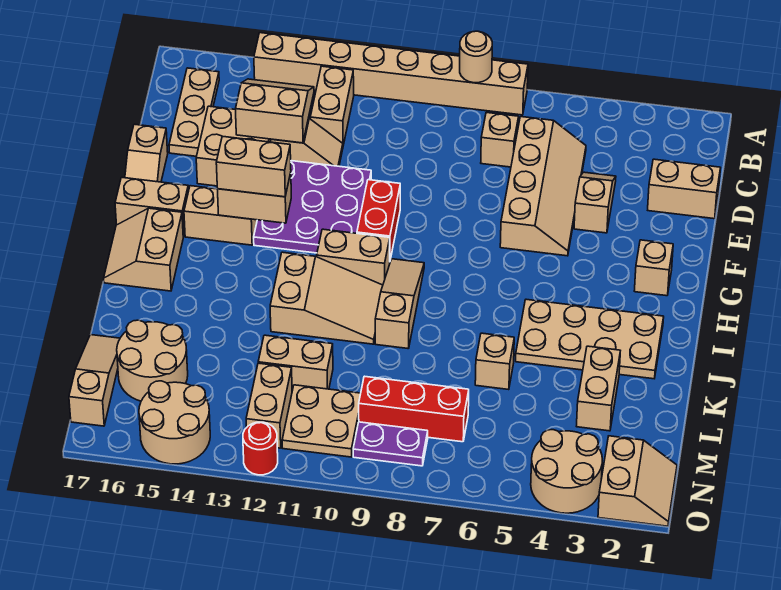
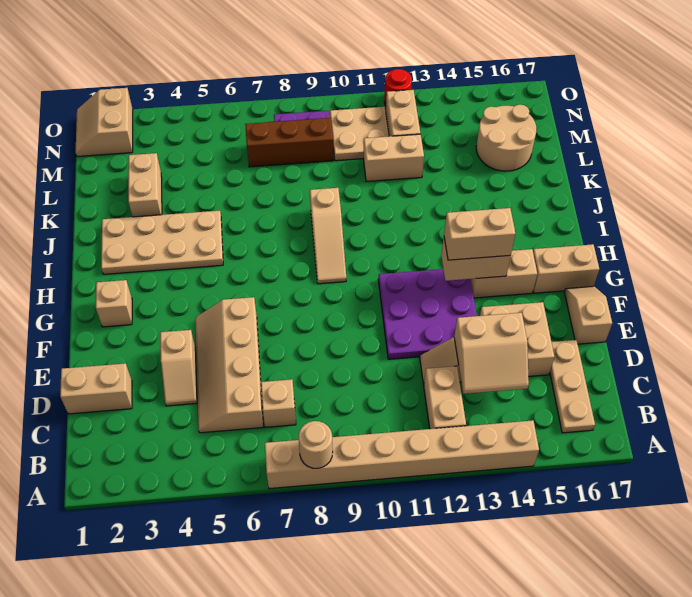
red 1x2 brick [357,180,400,260] -> none
tan 1x2 brick [317,229,390,285] -> none
tan 2x2 slope [104,208,183,291] -> none
tan 2x3 slope [270,252,383,344] -> none
tan 1x1 brick [475,333,514,390] -> none
tan 1x3 slope [69,335,120,426] -> none
red 1x3 brick [359,376,469,442] -> brown 1x3 brick [245,118,333,167]
tan 2x2 round brick [531,430,602,513] -> none
tan 2x2 round brick [139,381,210,464] -> none

